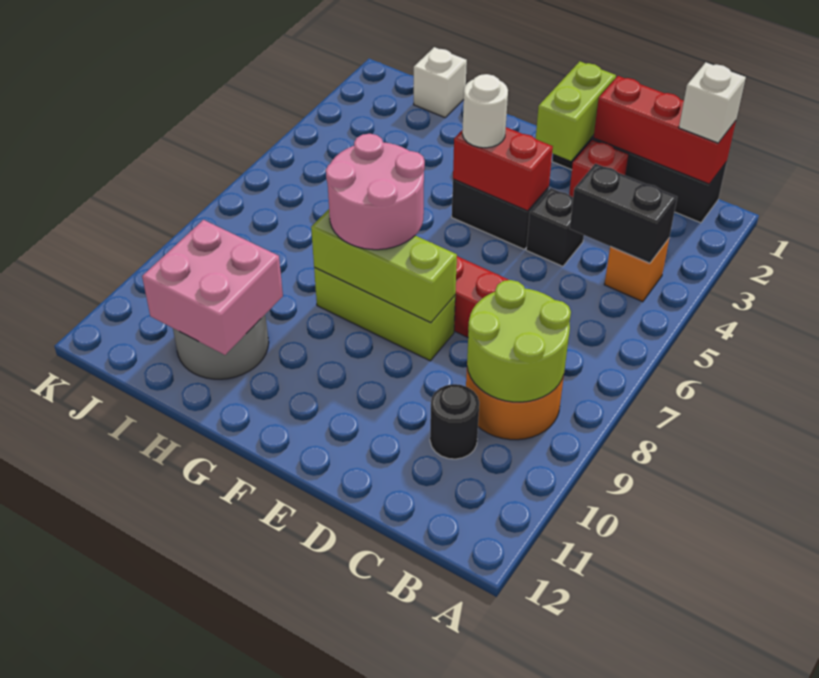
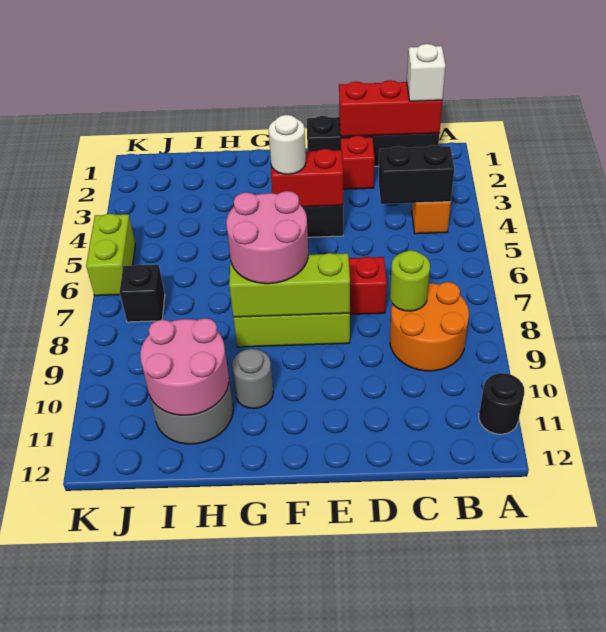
lime 2x2 round brick [467,280,571,402] -> lime 1x1 round brick [390,250,430,311]
black 1x1 round brick [430,384,479,459] -> black 1x1 round brick moved to [479,373,524,434]
black 1x1 brick [526,188,584,266] -> black 1x1 brick moved to [120,265,165,322]
lime 1x2 brick [536,61,616,161] -> lime 1x2 brick moved to [86,214,135,296]
none -> grey 1x1 round brick [232,349,273,409]
pink 2x2 brick [142,220,283,355] -> pink 2x2 round brick [140,318,229,415]
white 1x1 brick [414,47,467,118] -> none

